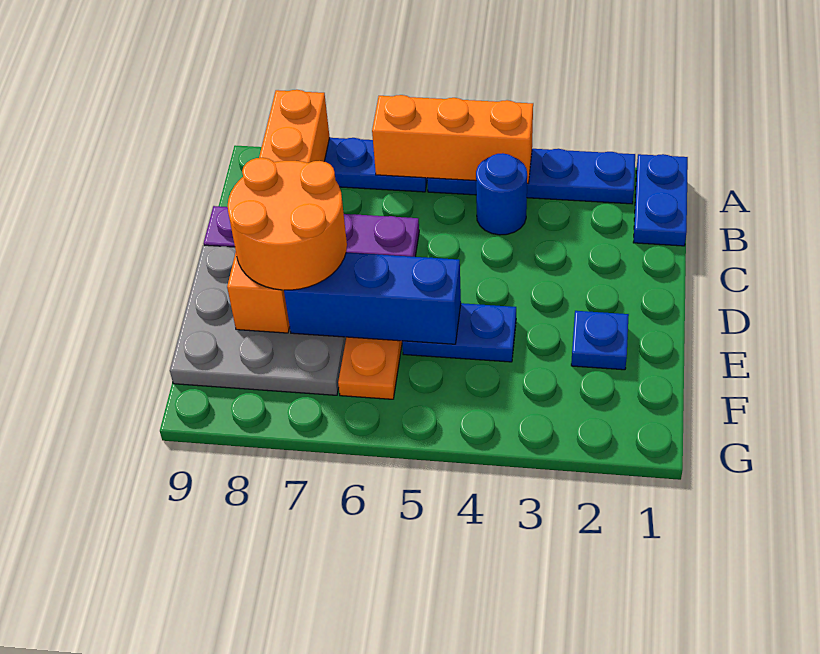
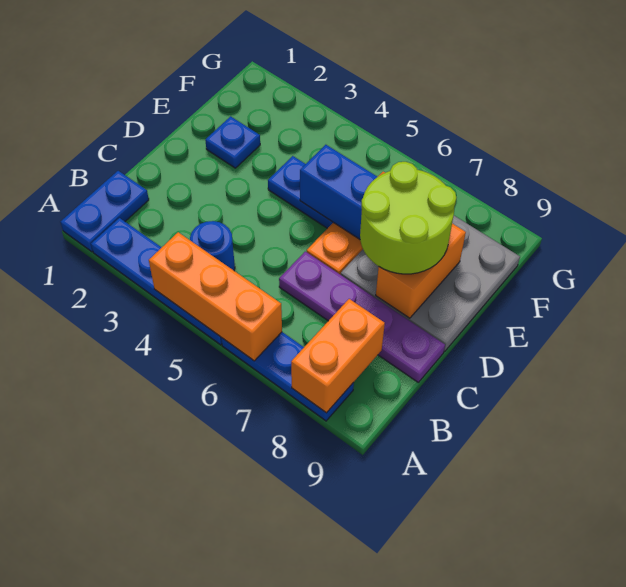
orange 2x2 round brick [228,158,347,290] -> lime 2x2 round brick [360,162,457,274]

